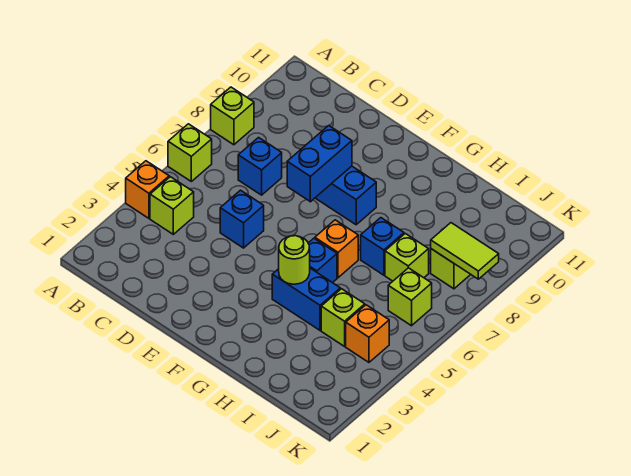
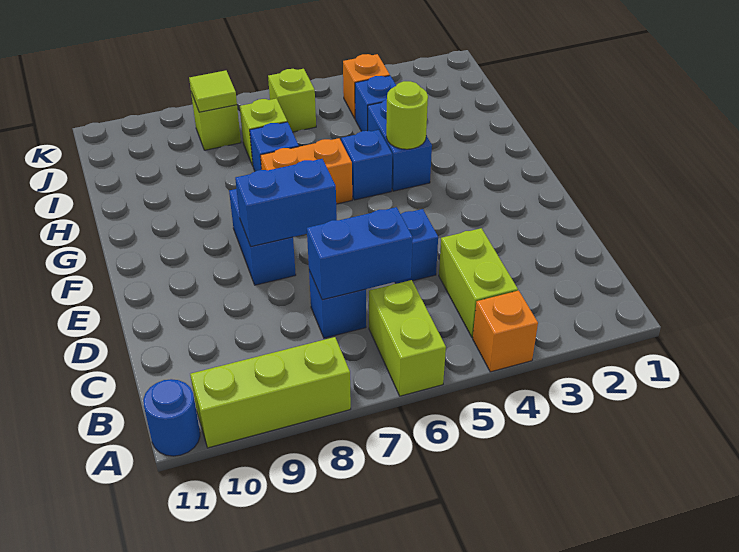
lime 1x1 brick [168,124,212,181] -> lime 1x2 brick [369,280,446,396]
lime 1x1 brick [211,87,254,145] -> lime 1x3 brick [190,337,351,448]
none -> blue 1x1 round brick [143,379,200,456]
lime 1x1 brick [150,177,194,234] -> lime 1x2 brick [439,228,518,338]
none -> blue 1x2 brick [307,207,413,300]
orange 1x1 brick [315,220,358,278] -> orange 1x2 brick [260,138,352,204]
lime 1x1 brick [321,289,365,346] -> blue 1x1 brick [355,76,396,131]
lime 1x2 tile [431,223,499,279] -> lime 1x1 tile [189,70,237,112]

